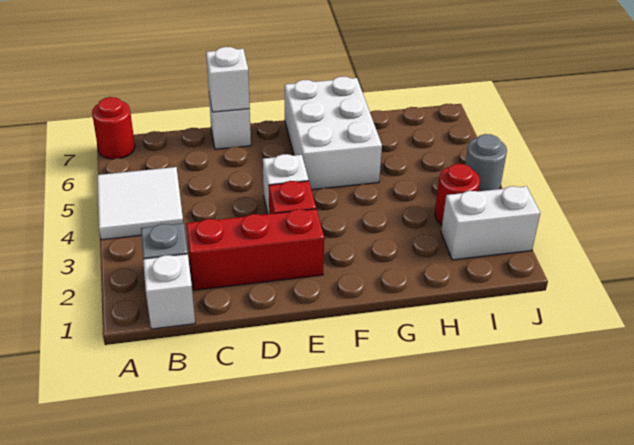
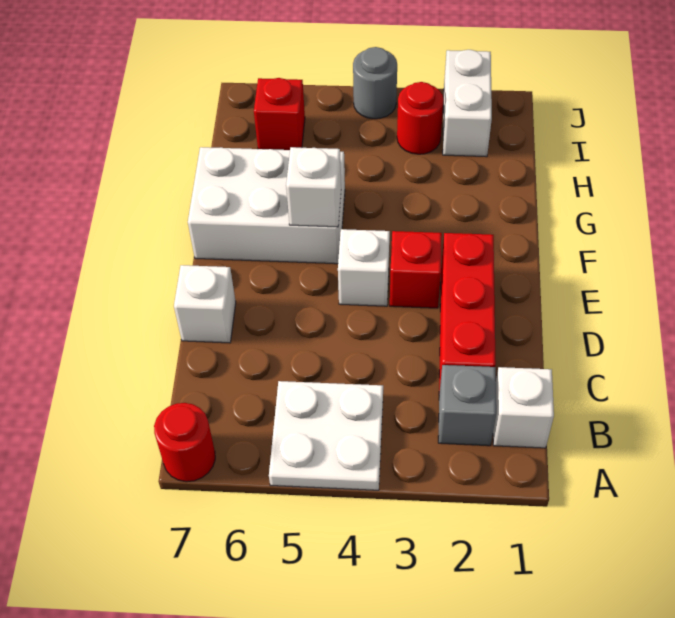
white 2x2 tile [97,167,183,240] -> white 2x2 plate [269,381,383,490]
white 1x1 brick [206,47,250,112] -> white 1x1 brick moved to [286,147,341,227]
none -> red 1x1 brick [254,78,305,150]

